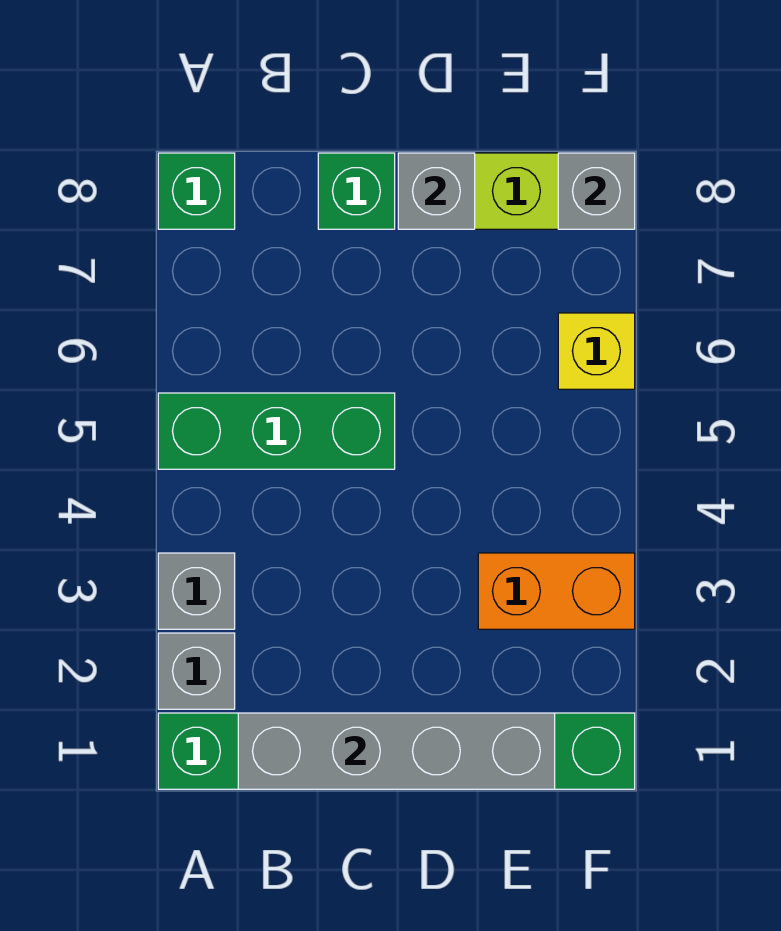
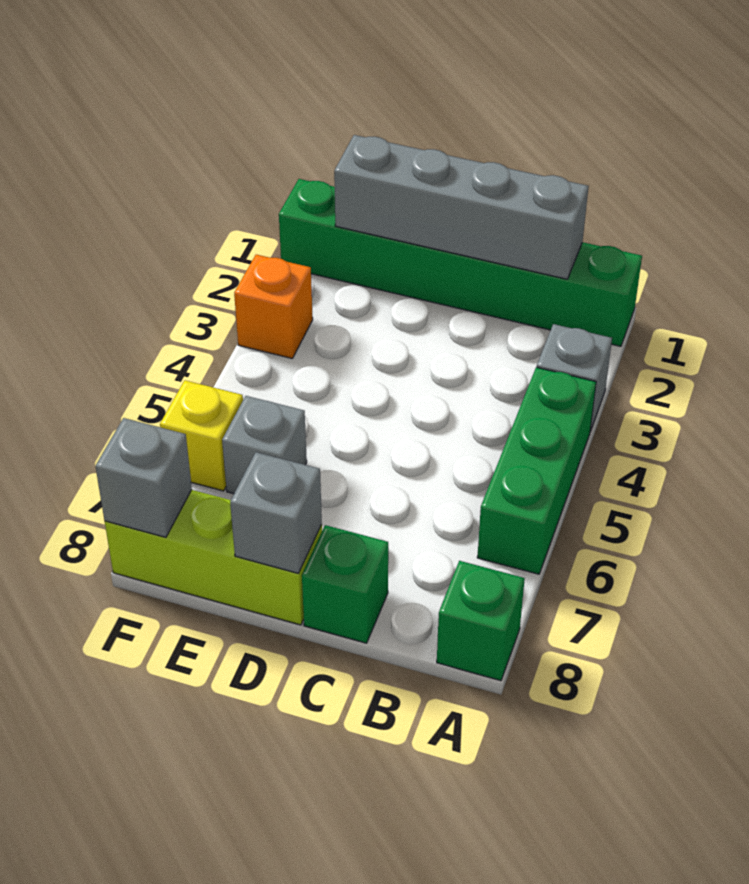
grey 1x1 brick [158,633,235,709] -> grey 1x1 brick moved to [222,396,307,494]
green 1x3 brick [158,393,395,469] -> green 1x3 brick turned to [477,367,596,574]
orange 1x2 brick [478,553,635,629] -> orange 1x1 brick [234,255,313,358]

